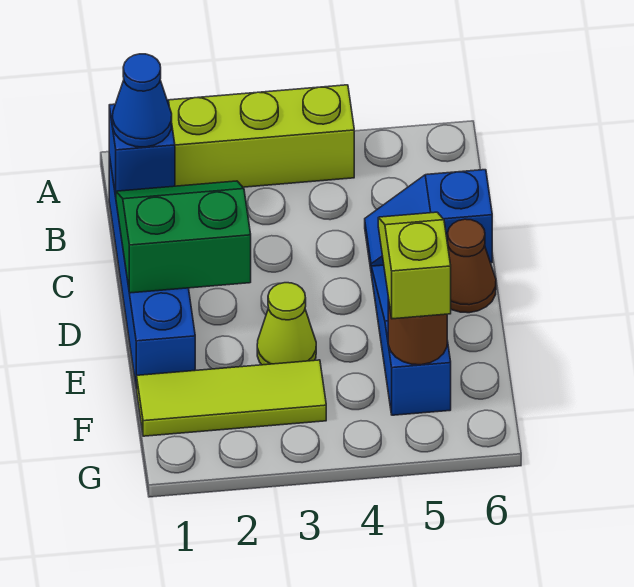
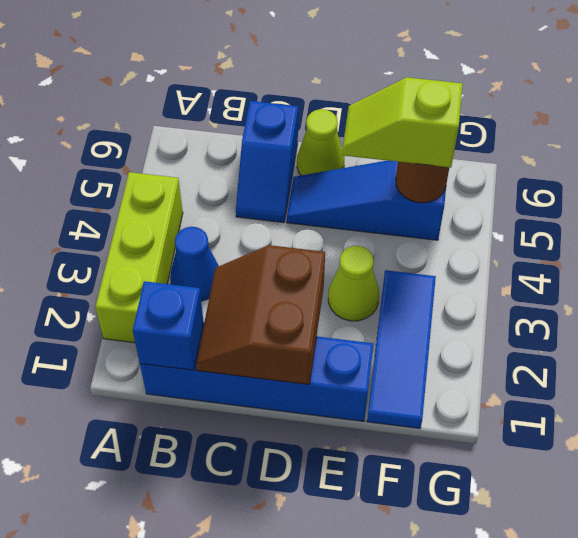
blue 1x1 cone [113,54,172,147] -> blue 1x1 cone moved to [170,227,218,301]
green 2x2 slope [116,181,251,293] -> brown 2x2 slope [196,245,325,385]
brown 1x1 cone [448,219,496,313] -> lime 1x1 cone [297,109,344,175]
lime 1x3 tile [136,360,326,436] -> blue 1x3 tile [367,270,436,429]

